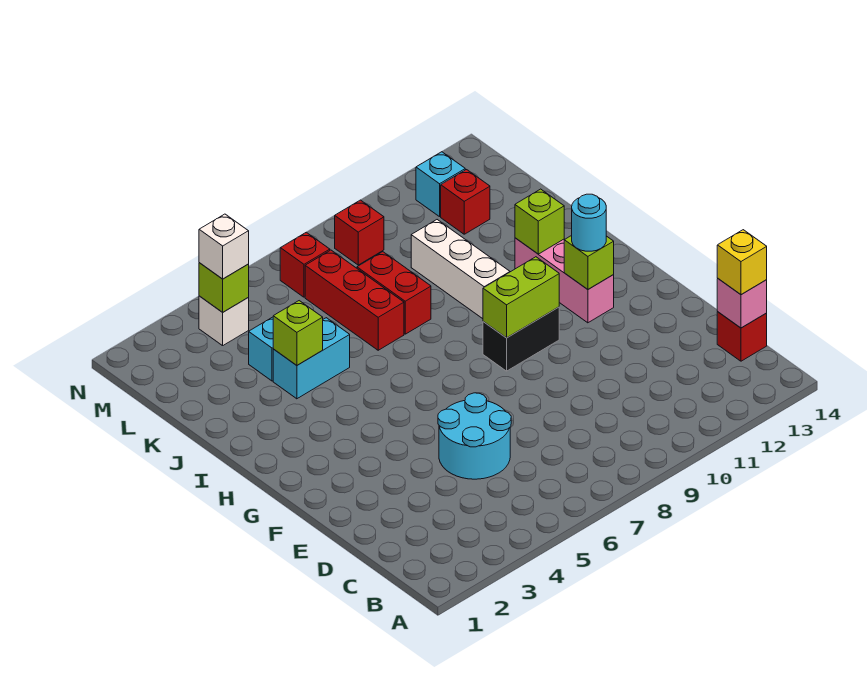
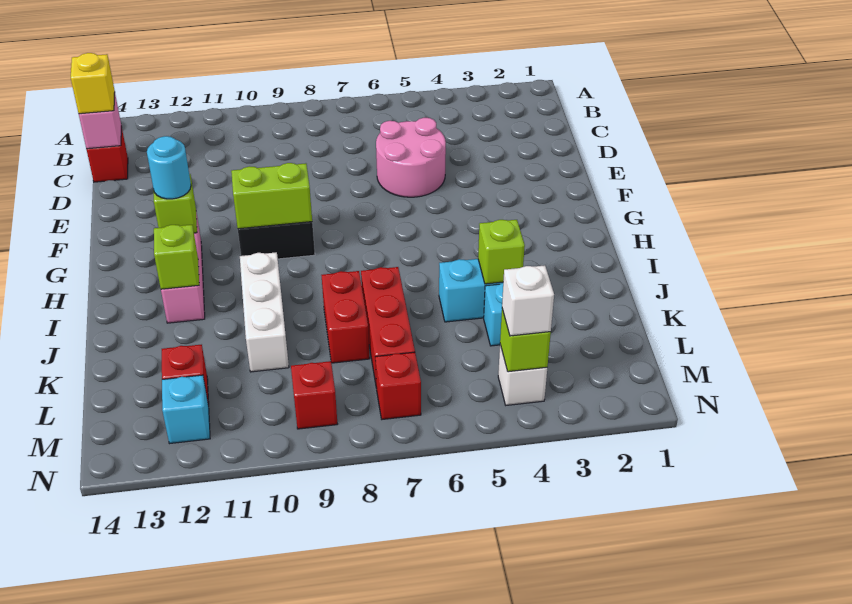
cyan 2x2 round brick [438,393,511,479] -> pink 2x2 round brick [376,118,446,197]

